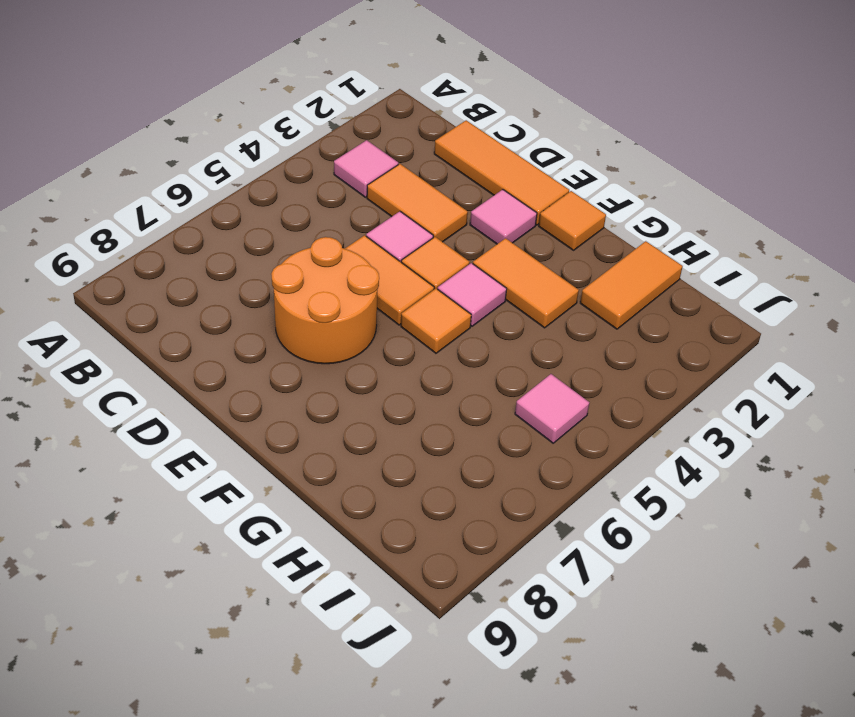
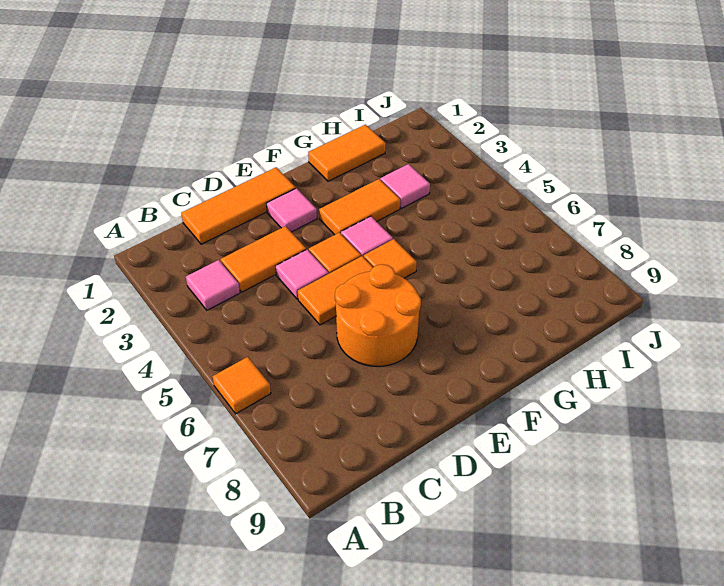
orange 1x1 tile [539,191,606,250] -> orange 1x1 tile moved to [213,357,271,414]
orange 1x2 tile [580,241,683,329] -> orange 1x2 tile turned to [308,125,386,181]
pink 1x1 tile [515,374,589,443] -> pink 1x1 tile moved to [380,164,430,208]

